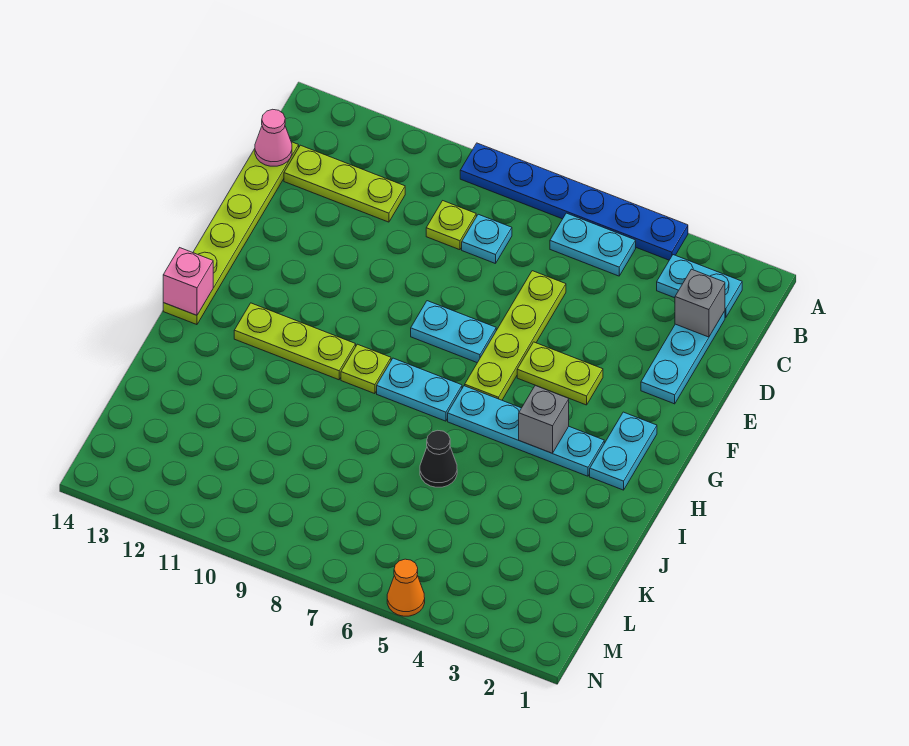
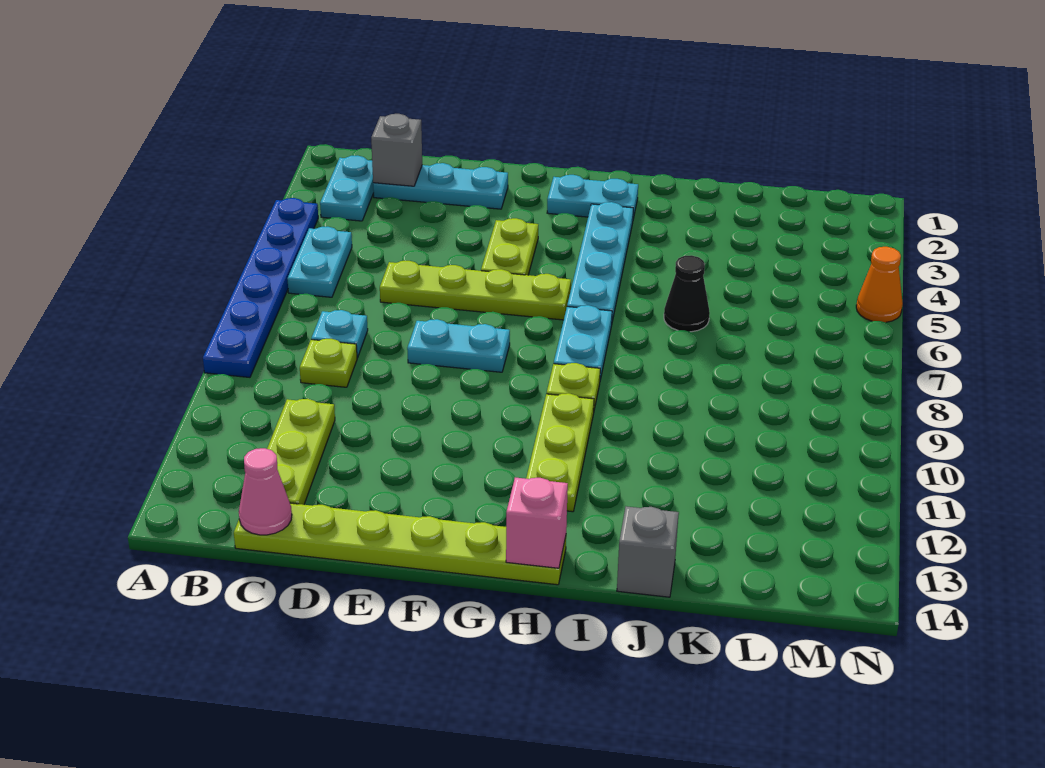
cyan 1x2 plate [411,301,496,363] -> cyan 1x2 plate turned to [407,319,510,372]
grey 1x1 brick [519,386,569,453] -> grey 1x1 brick moved to [617,506,679,597]

